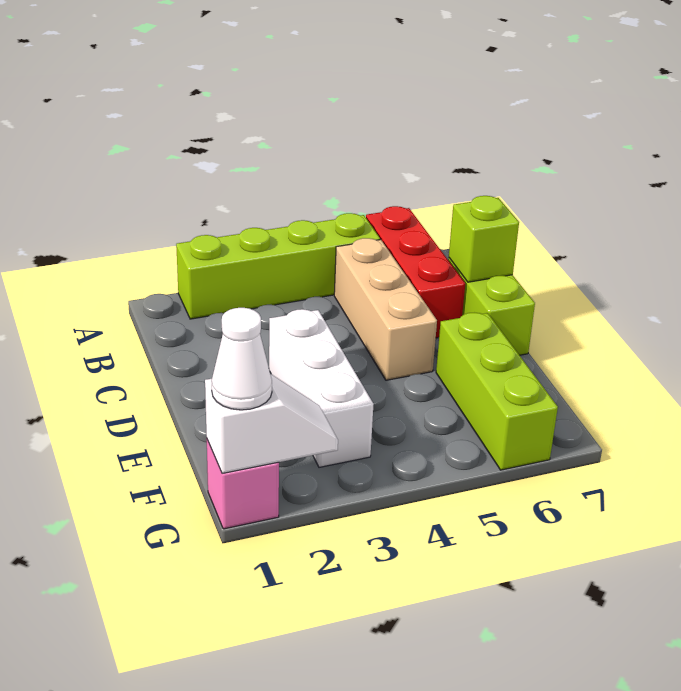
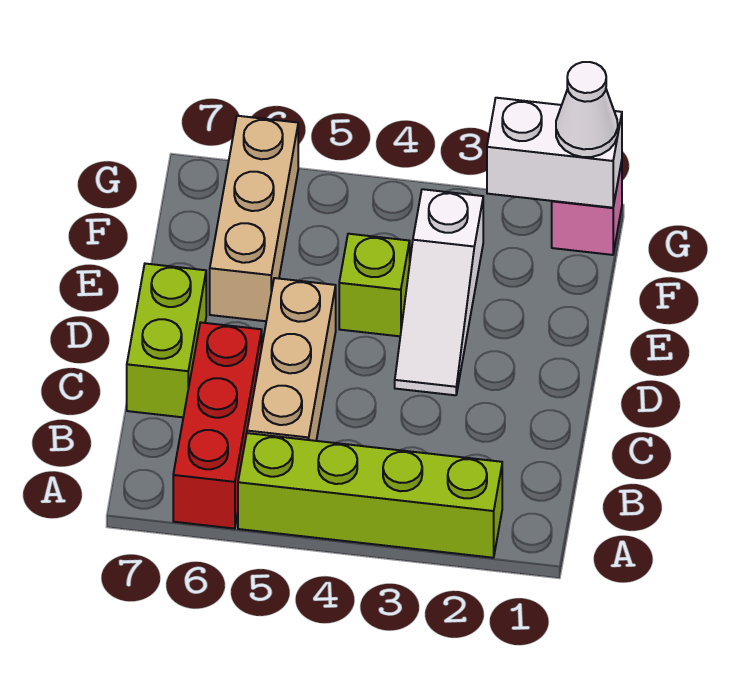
lime 1x1 brick [449,196,519,282] -> lime 1x1 brick moved to [339,234,410,336]
white 1x3 brick [269,309,374,467] -> white 1x3 slope [395,189,483,395]
lime 1x3 brick [436,313,558,470] -> tan 1x3 brick [210,116,298,321]
white 1x2 slope [205,374,338,474] -> white 1x2 brick [487,98,622,208]

